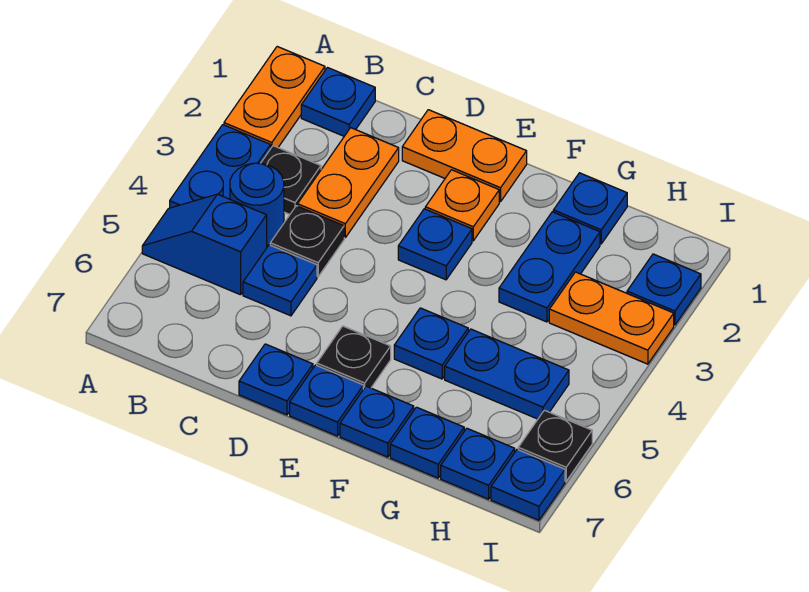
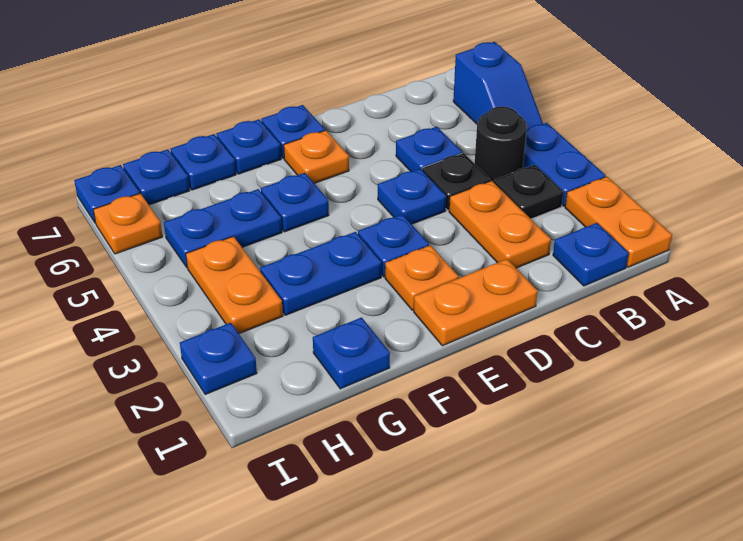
blue 1x2 slope [142,194,267,295] -> blue 1x2 slope turned to [453,42,543,130]
blue 1x1 round brick [230,163,284,247] -> black 1x1 round brick [475,106,527,182]
blue 1x1 plate [239,344,313,415] -> blue 1x1 plate moved to [378,169,446,224]
black 1x1 plate [317,326,391,389] -> orange 1x1 plate [284,130,349,183]
blue 1x2 plate [499,212,600,322] -> blue 1x2 plate turned to [260,232,382,315]
orange 1x2 plate [549,272,674,364] -> orange 1x2 plate turned to [186,236,283,334]
black 1x1 plate [518,410,592,481] -> orange 1x1 plate [93,193,162,254]

